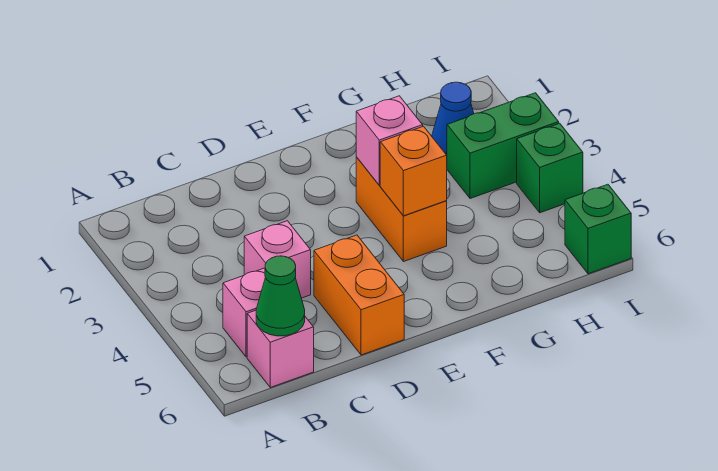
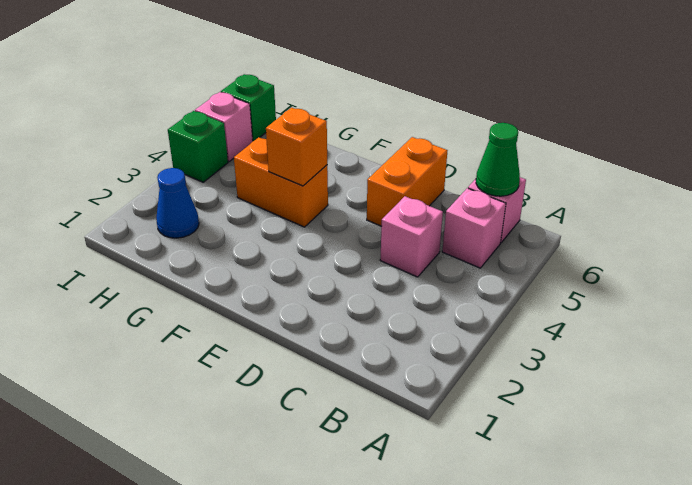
orange 1x2 brick [356,157,447,262] -> orange 1x2 brick turned to [234,137,328,227]
pink 1x1 brick [356,96,423,185] -> pink 1x1 brick moved to [195,92,253,162]
green 1x2 brick [447,93,559,199] -> none

